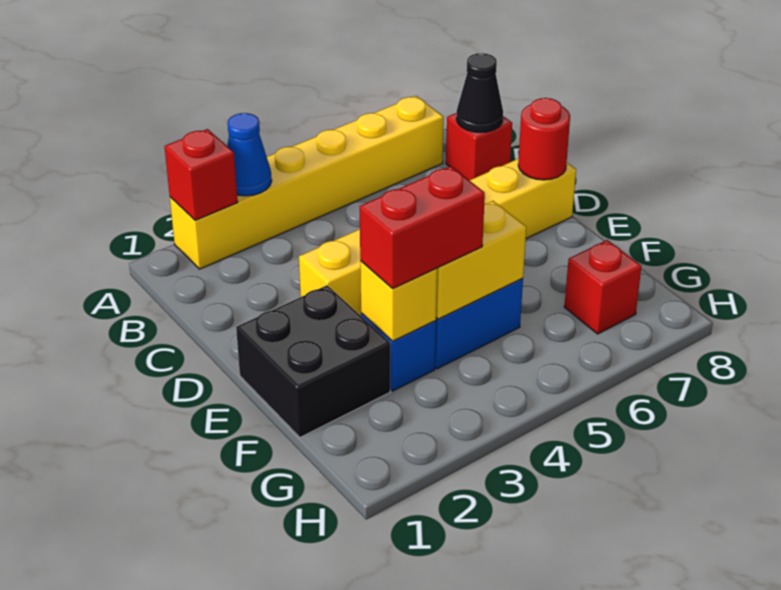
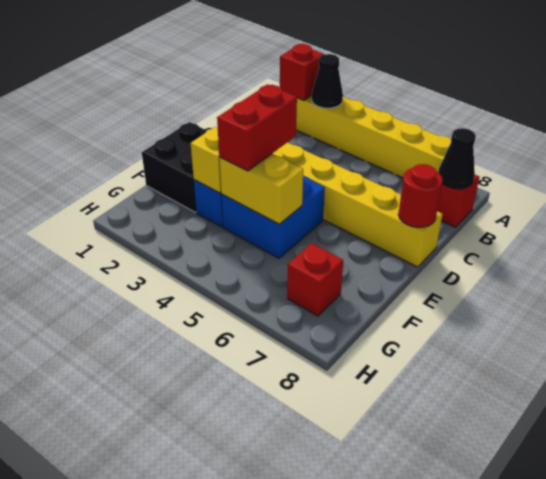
blue 1x1 cone [227,113,272,196] -> black 1x1 cone [312,54,343,108]
red 1x2 brick [360,166,485,288] -> red 1x2 brick turned to [217,84,297,171]

